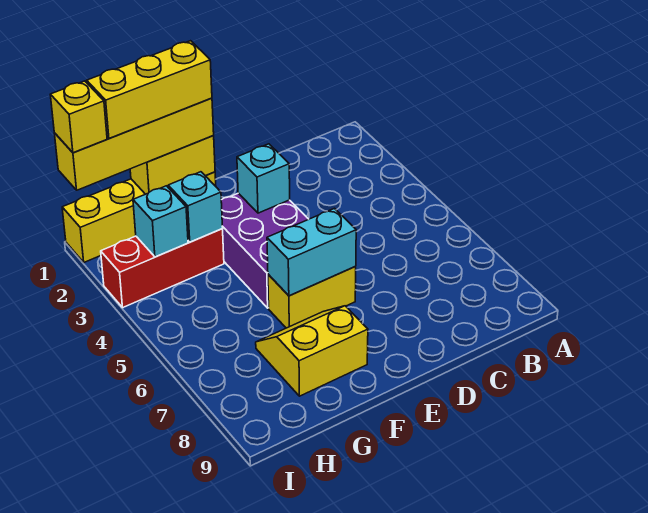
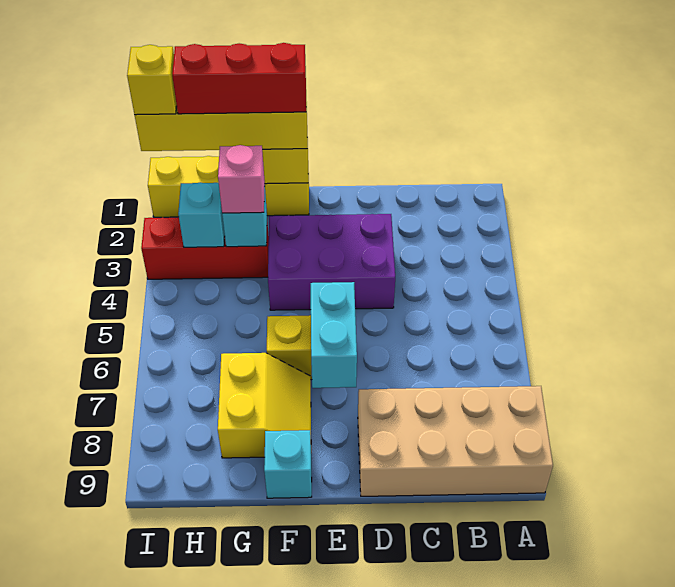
none -> tan 2x4 brick [358,386,553,496]
purple 2x3 brick [221,193,309,308] -> purple 2x3 brick turned to [268,214,395,310]
cyan 1x1 brick [237,144,290,213] -> cyan 1x1 brick moved to [264,430,312,498]
cyan 1x2 brick [267,208,356,296] -> cyan 1x2 brick turned to [311,282,357,388]
yellow 1x3 brick [87,41,212,139] -> red 1x3 brick [172,43,306,114]
yellow 2x2 slope [256,306,368,396] -> yellow 2x2 slope turned to [218,353,311,458]
none -> pink 1x1 brick [218,145,265,213]

